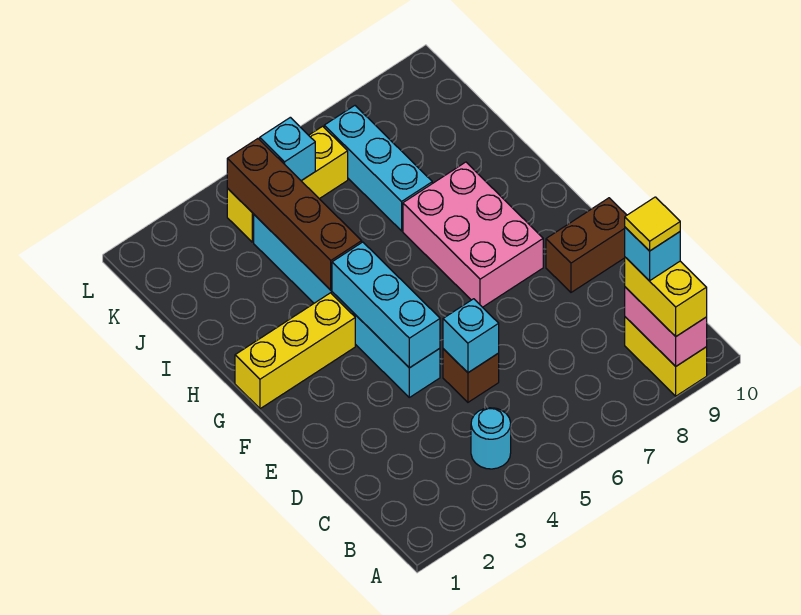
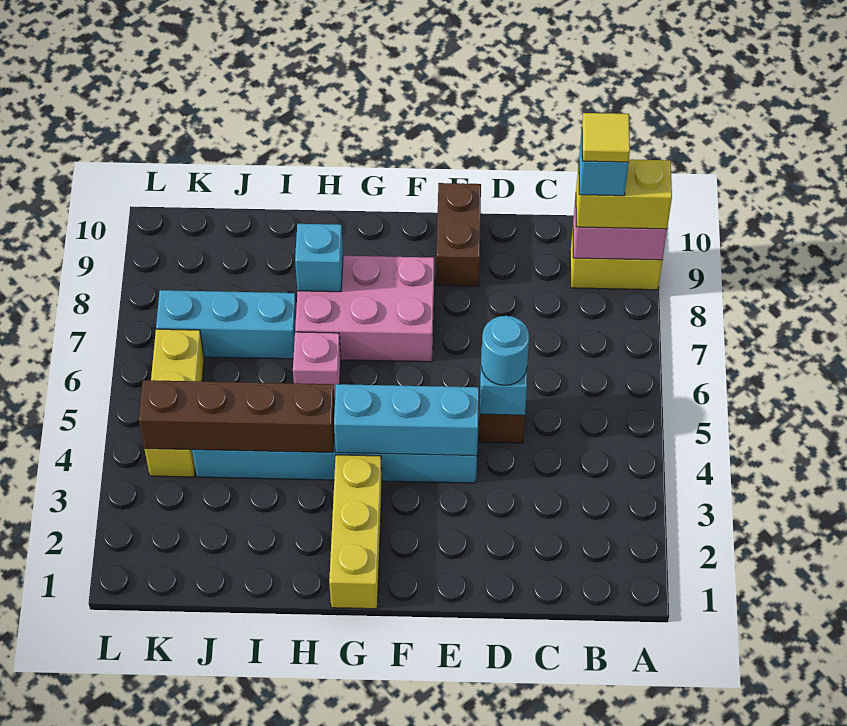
cyan 1x1 round brick [471,408,511,469] -> cyan 1x1 round brick moved to [481,316,529,385]
none -> pink 1x1 brick [293,332,341,399]
cyan 1x1 brick [260,117,315,181] -> cyan 1x1 brick moved to [295,224,343,292]

